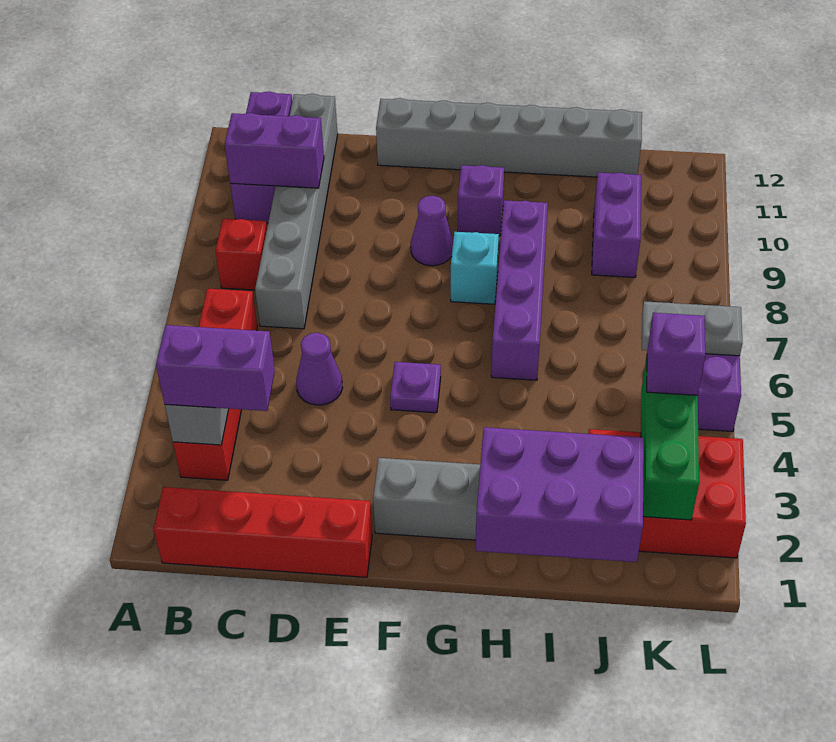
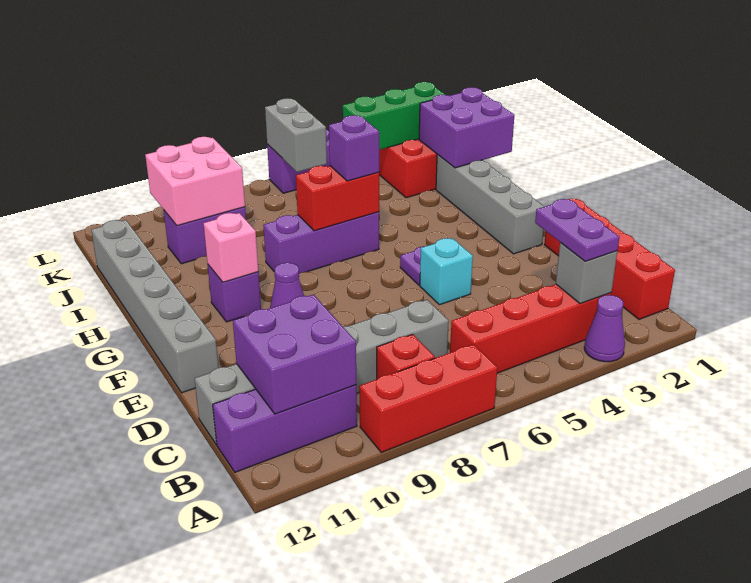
none -> red 1x3 brick [359,344,498,452]
purple 1x2 brick [156,325,275,411] -> purple 1x2 plate [535,199,619,262]
purple 1x2 brick [225,113,324,188] -> purple 2x2 brick [233,295,356,414]
purple 1x1 cone [296,333,343,405] -> purple 1x1 cone moved to [584,295,625,362]
cyan 1x1 brick [451,232,499,304] -> cyan 1x1 brick moved to [420,238,473,305]
none -> pink 1x1 brick [204,213,258,282]
purple 2x3 brick [476,427,644,562] -> purple 2x2 brick [419,87,514,168]
purple 1x4 brick [491,200,548,380] -> purple 1x3 brick [263,212,379,273]
none -> red 1x2 brick [296,166,379,231]
none -> pink 2x2 brick [145,137,245,226]
purple 1x1 brick [647,313,705,395] -> purple 1x1 brick moved to [329,115,379,181]
grey 1x2 plate [642,301,742,356] -> grey 1x2 brick [265,98,327,172]

